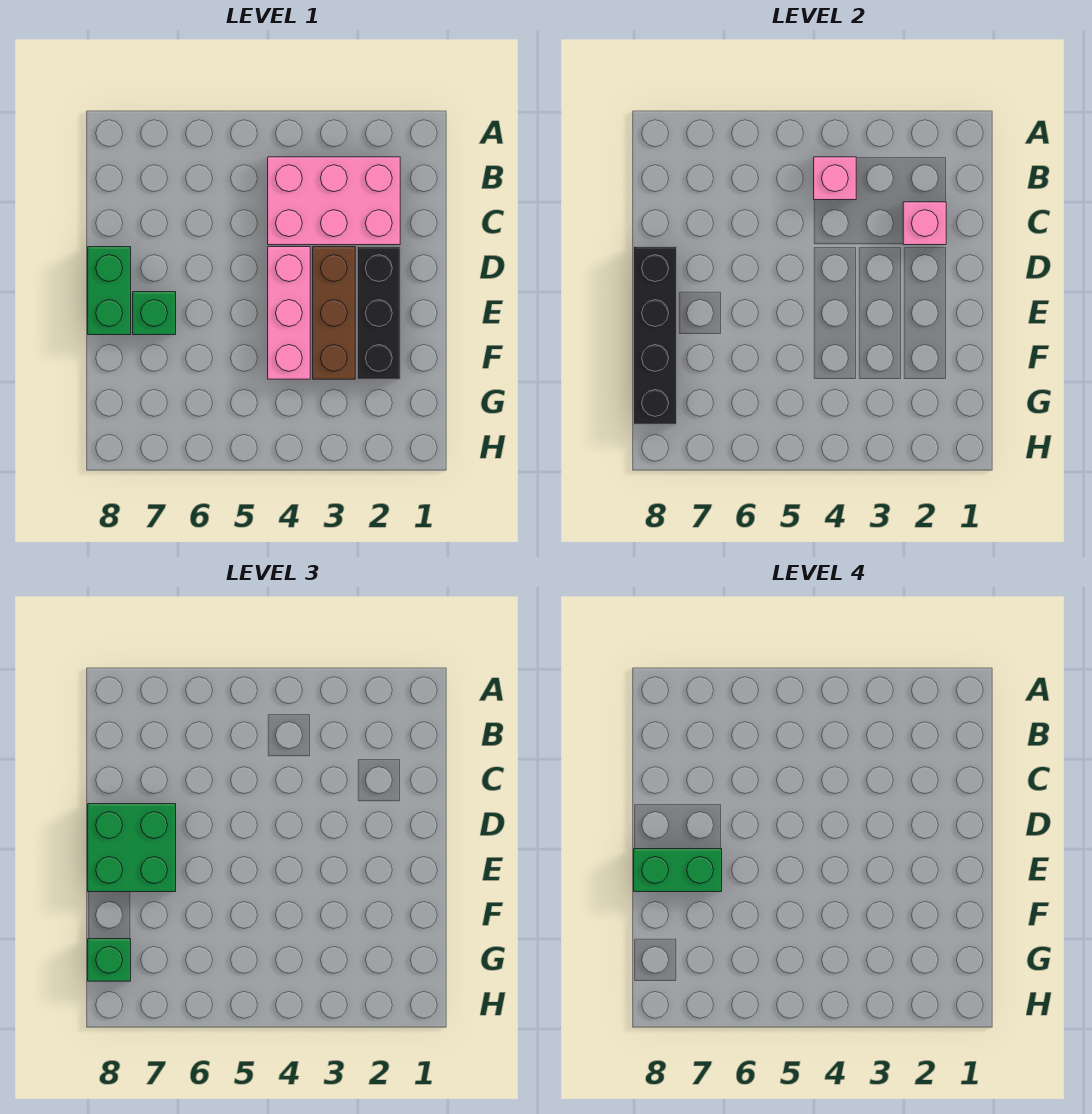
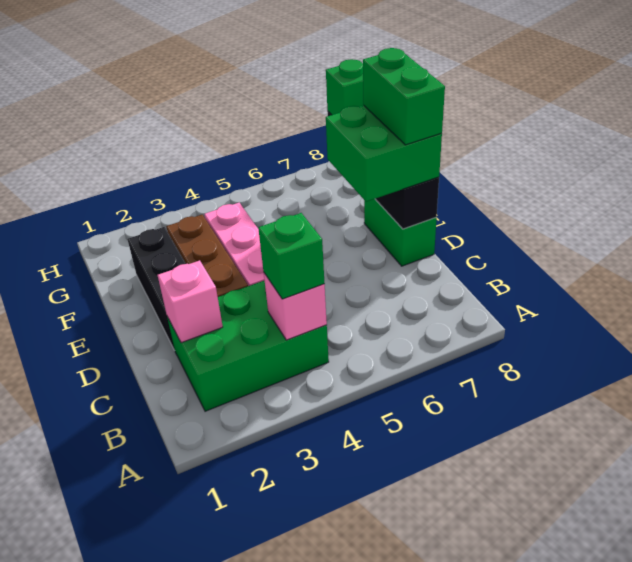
pink 2x3 brick [268,157,400,245] -> green 2x3 brick [167,281,329,411]
green 1x1 brick [133,292,176,335] -> green 1x1 brick moved to [258,213,325,299]
green 1x2 brick [634,849,722,892] -> green 1x2 brick turned to [363,48,445,145]

